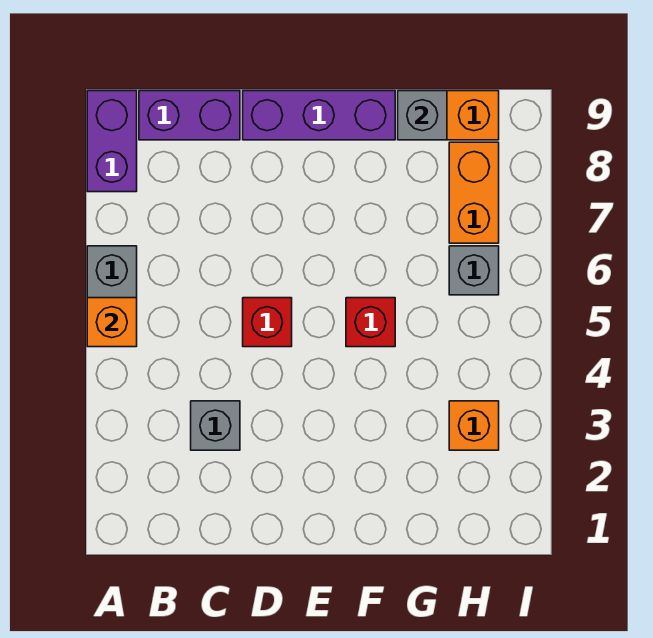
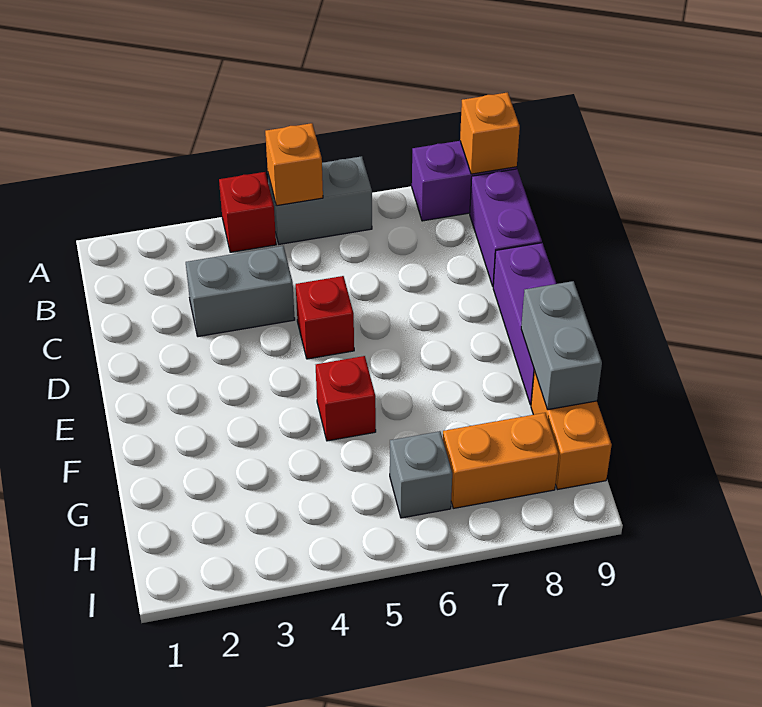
none -> red 1x1 brick [219,172,276,252]
grey 1x1 brick [191,401,240,450] -> grey 1x2 brick [186,246,295,337]
grey 1x1 brick [398,91,447,140] -> grey 1x2 brick [521,281,602,410]
orange 1x1 brick [449,401,499,450] -> orange 1x1 brick moved to [460,92,520,174]

